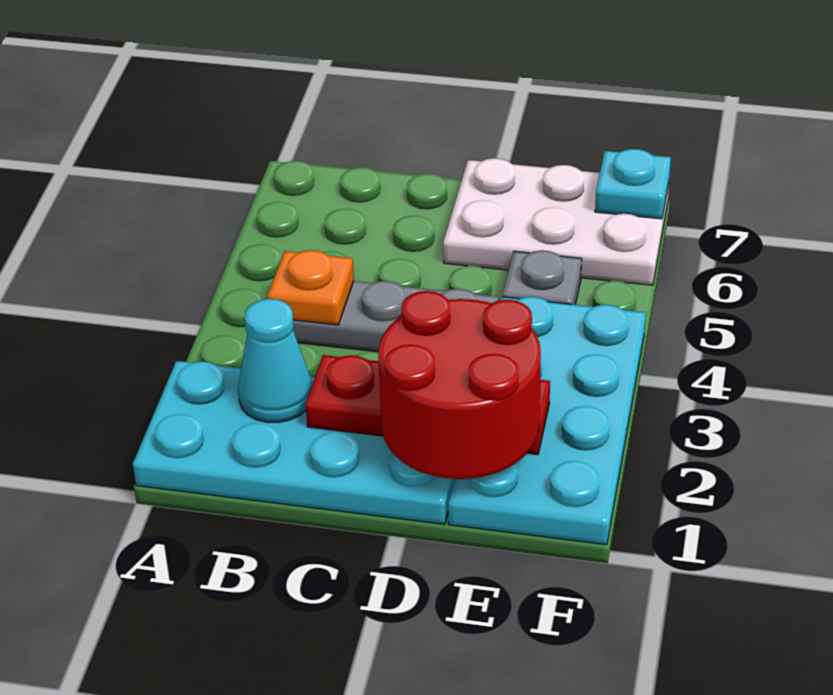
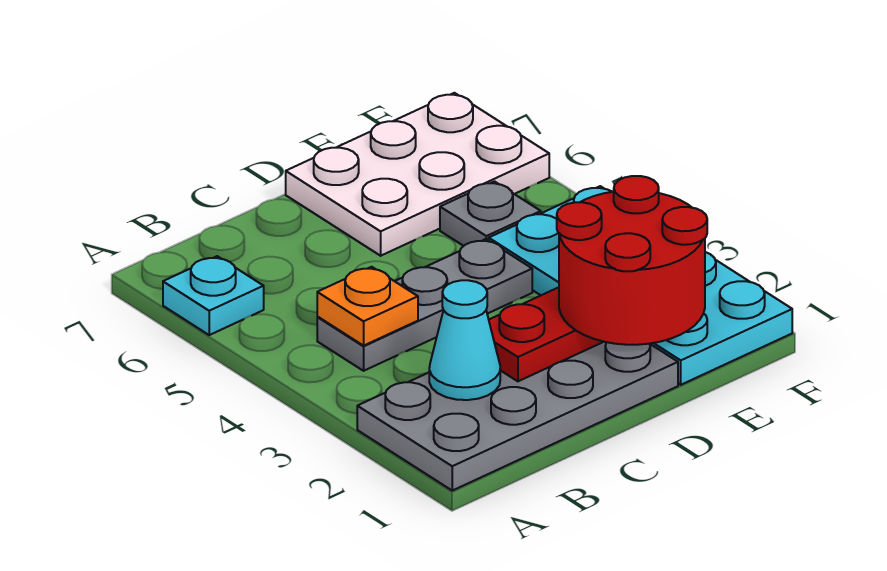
cyan 2x4 plate [133,361,454,524] -> grey 2x4 plate [357,342,678,491]
cyan 1x1 plate [595,149,671,219] -> cyan 1x1 plate moved to [163,256,264,335]

